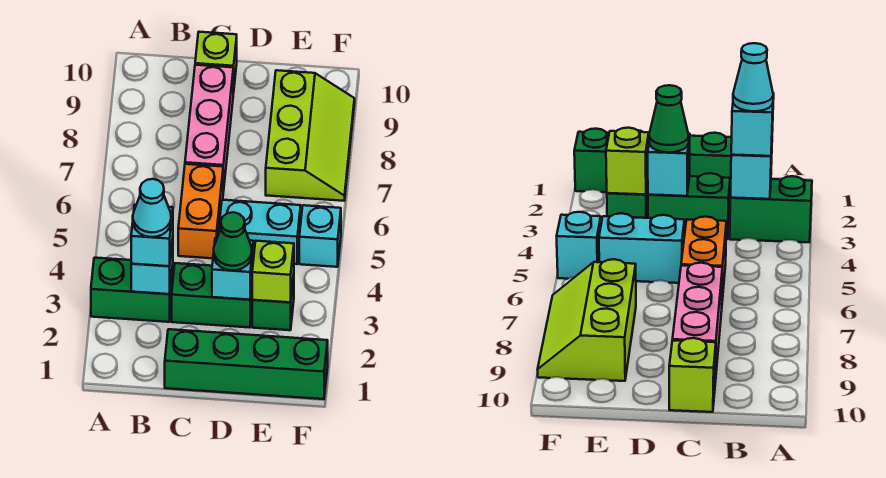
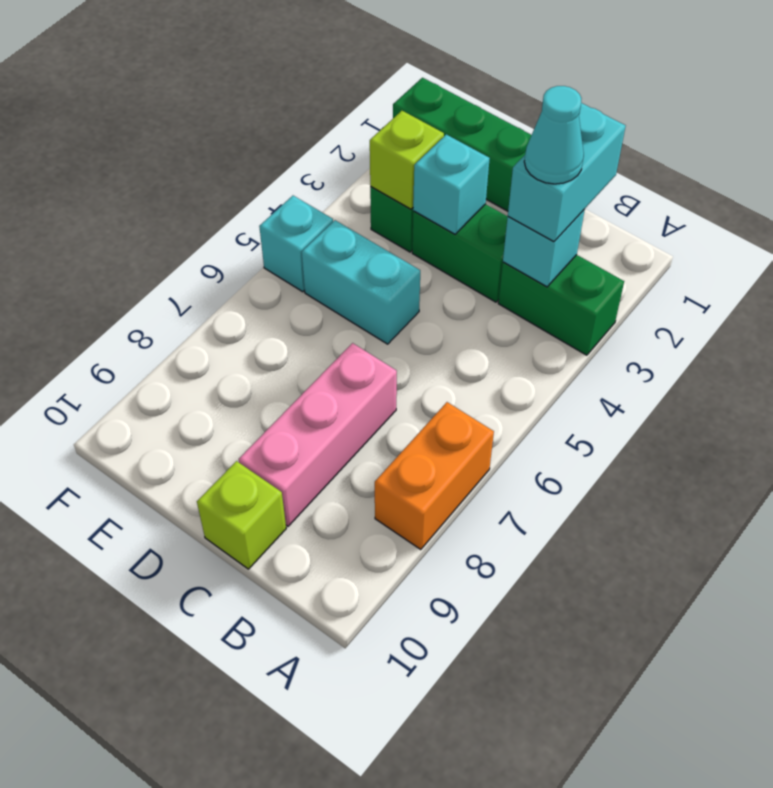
cyan 1x1 brick [131,205,173,266] -> cyan 1x2 brick [508,103,626,242]
orange 1x2 brick [178,164,223,258] -> orange 1x2 brick moved to [375,402,494,549]
green 1x1 cone [214,212,252,271] -> none
lime 2x3 slope [266,70,355,201] -> none

